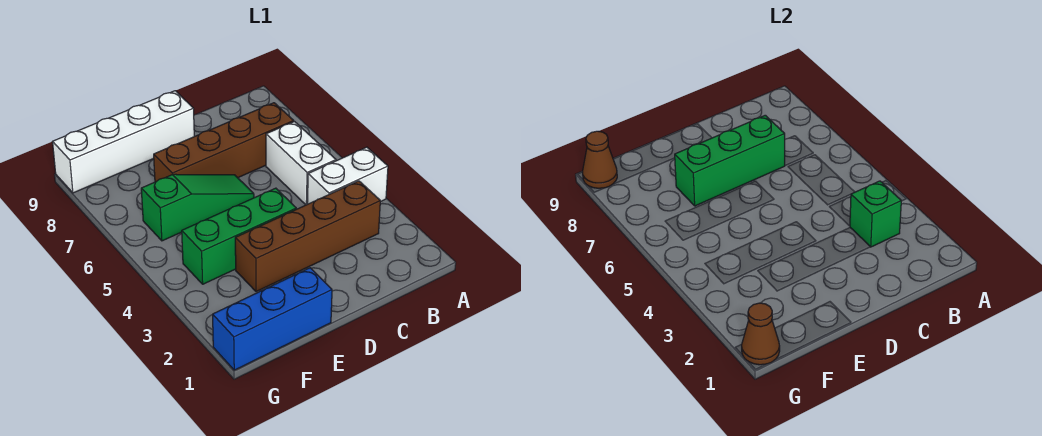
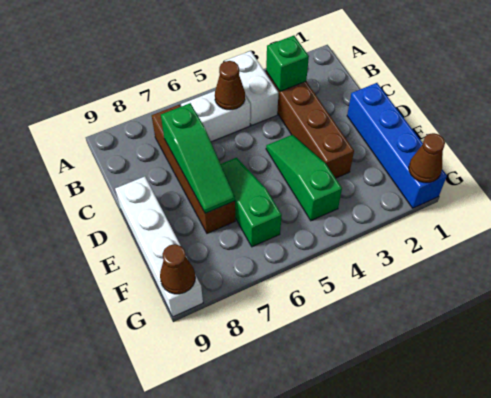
none -> brown 1x1 cone [215,61,245,110]
green 1x3 brick [675,115,785,206] -> green 1x3 slope [161,103,235,213]
green 1x3 brick [182,188,296,284] -> green 1x3 slope [266,135,342,221]
blue 1x3 brick [213,268,332,370] -> blue 1x4 brick [347,83,447,208]

